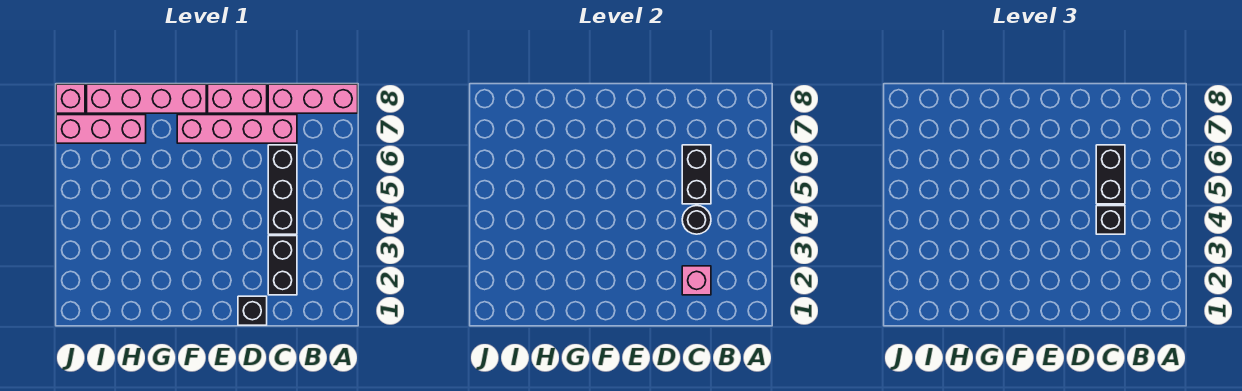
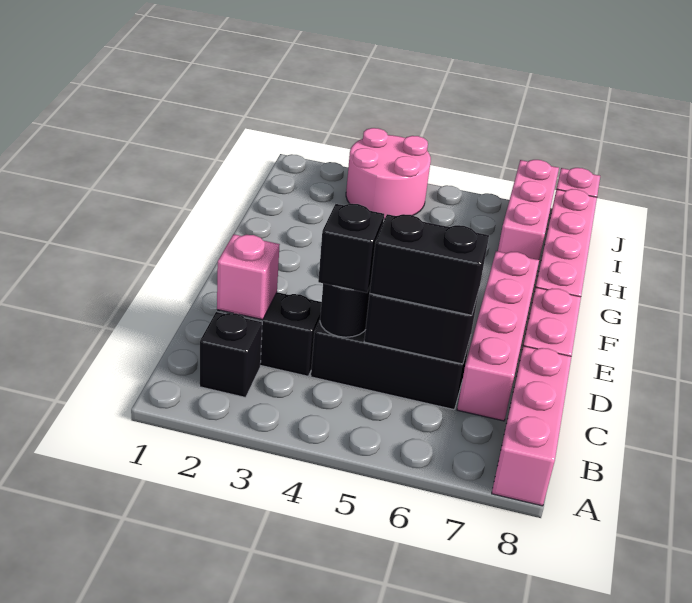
black 1x1 brick [238,296,267,325] -> black 1x1 brick moved to [200,312,262,397]
none -> pink 2x2 round brick [346,128,431,219]

